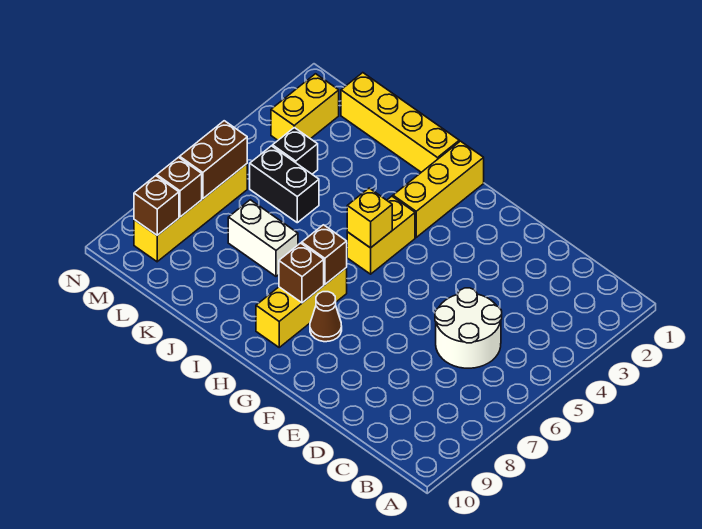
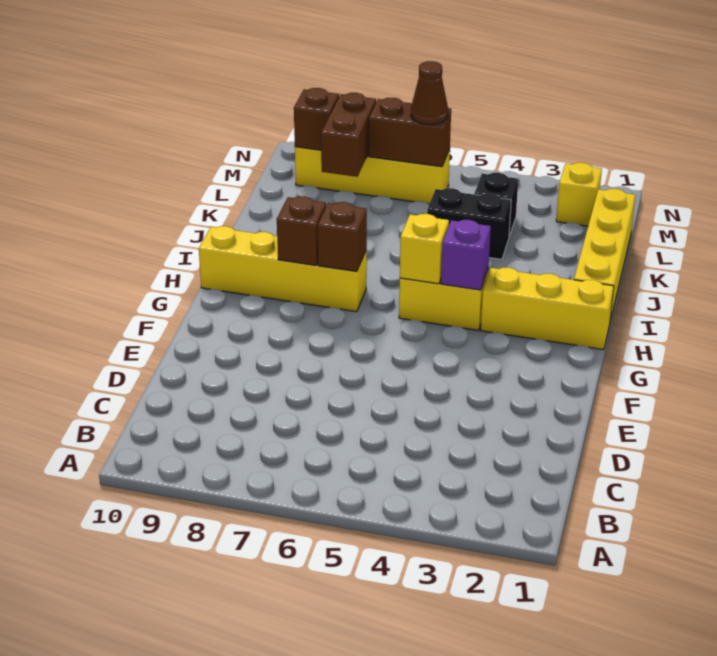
white 2x2 round brick [435,288,502,368] -> none
brown 1x1 cone [310,292,342,342] -> brown 1x1 cone moved to [411,61,448,125]
none -> purple 1x1 brick [441,220,491,290]
yellow 1x3 brick [256,268,347,347] -> yellow 1x4 brick [199,226,367,312]
white 1x2 brick [228,200,298,276] -> none
black 1x2 brick [250,146,319,223] -> black 1x2 brick turned to [427,188,511,259]
yellow 1x2 brick [271,74,339,140] -> yellow 1x1 brick [556,163,602,226]
brown 1x1 brick [157,157,202,217] -> brown 1x2 brick [321,93,376,177]

